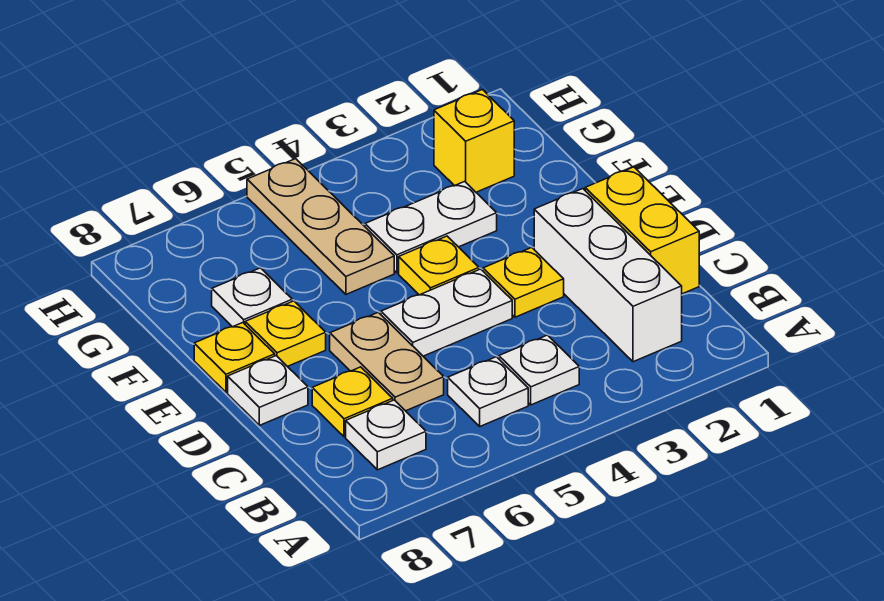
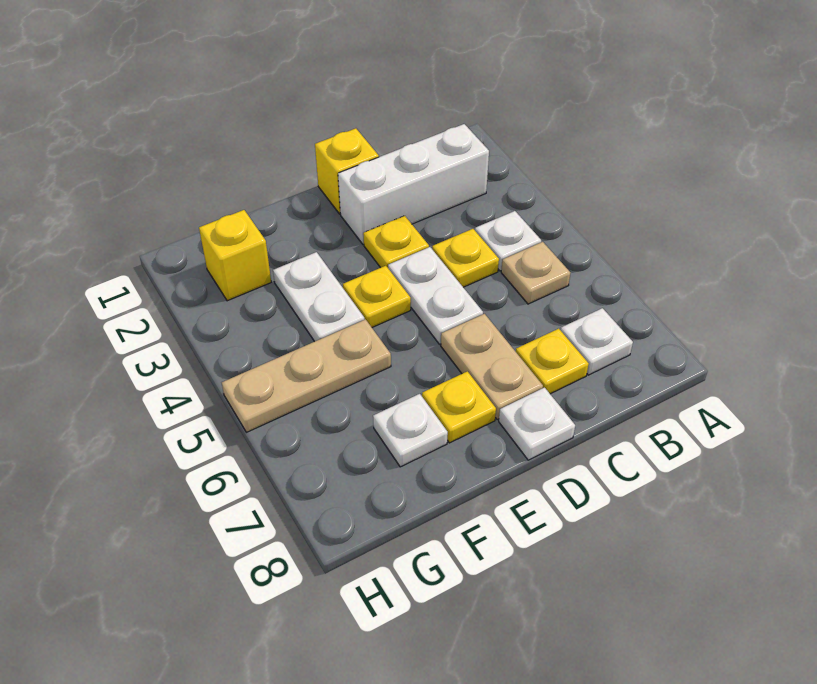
white 1x1 plate [448,357,528,426] -> tan 1x1 plate [501,242,570,304]
yellow 1x2 brick [585,167,699,294] -> yellow 1x1 brick [315,128,379,214]
tan 1x2 plate [330,312,444,411] -> tan 1x2 plate turned to [441,314,543,420]
yellow 1x1 plate [194,323,275,392] -> yellow 1x1 plate moved to [432,229,499,287]

